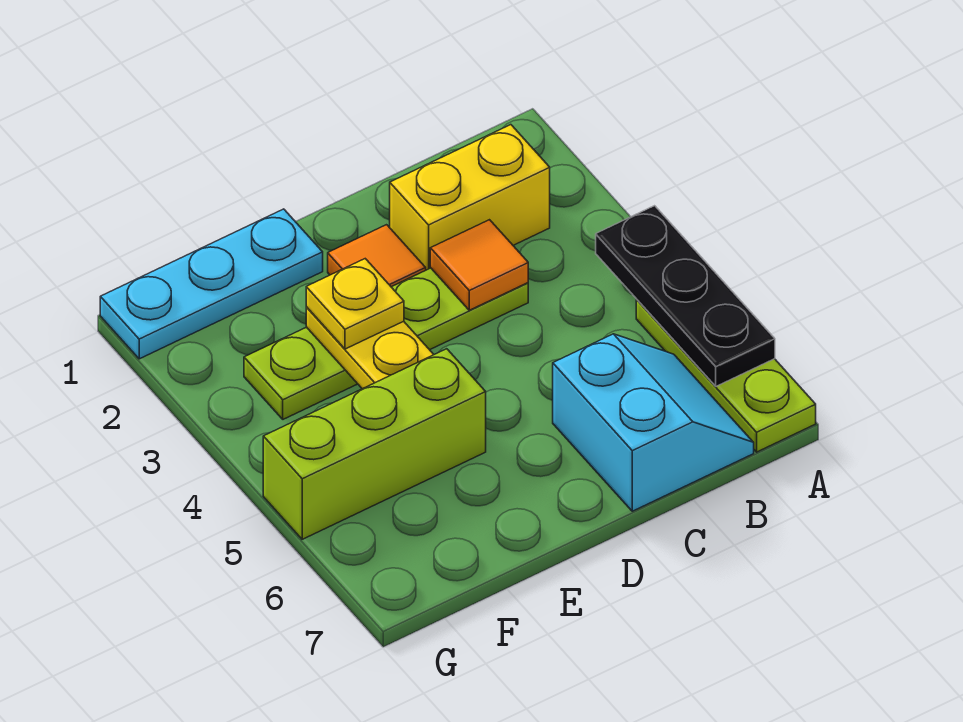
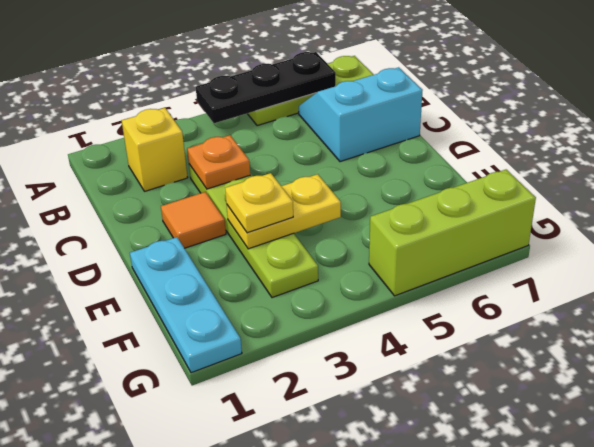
yellow 1x2 brick [390,125,550,270] -> yellow 1x1 brick [122,108,188,191]
orange 1x1 tile [430,220,528,310] -> orange 1x1 plate [187,135,250,189]
lime 1x3 brick [263,349,486,539] -> lime 1x3 brick turned to [369,170,536,296]

